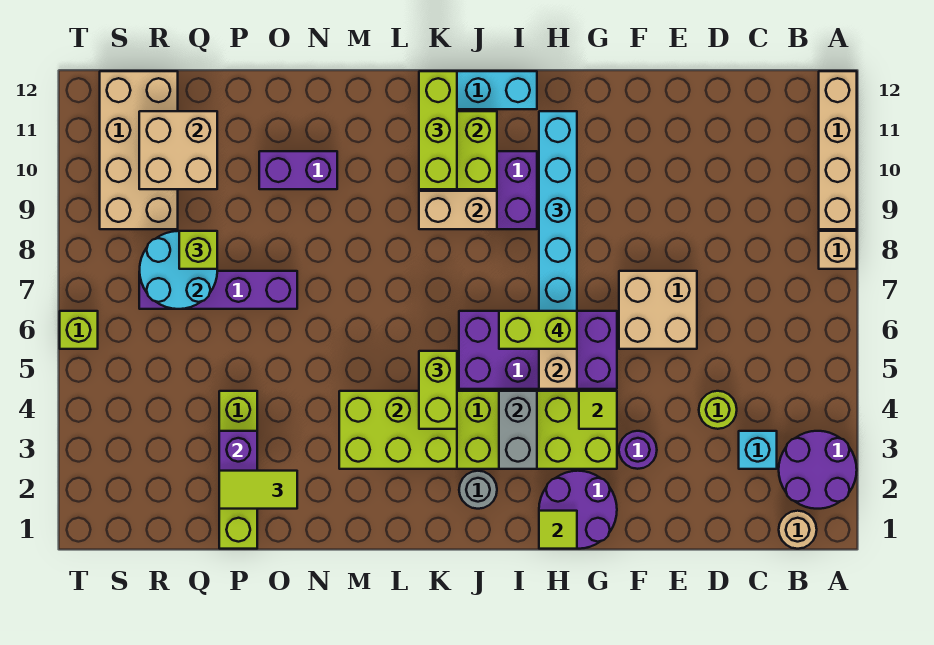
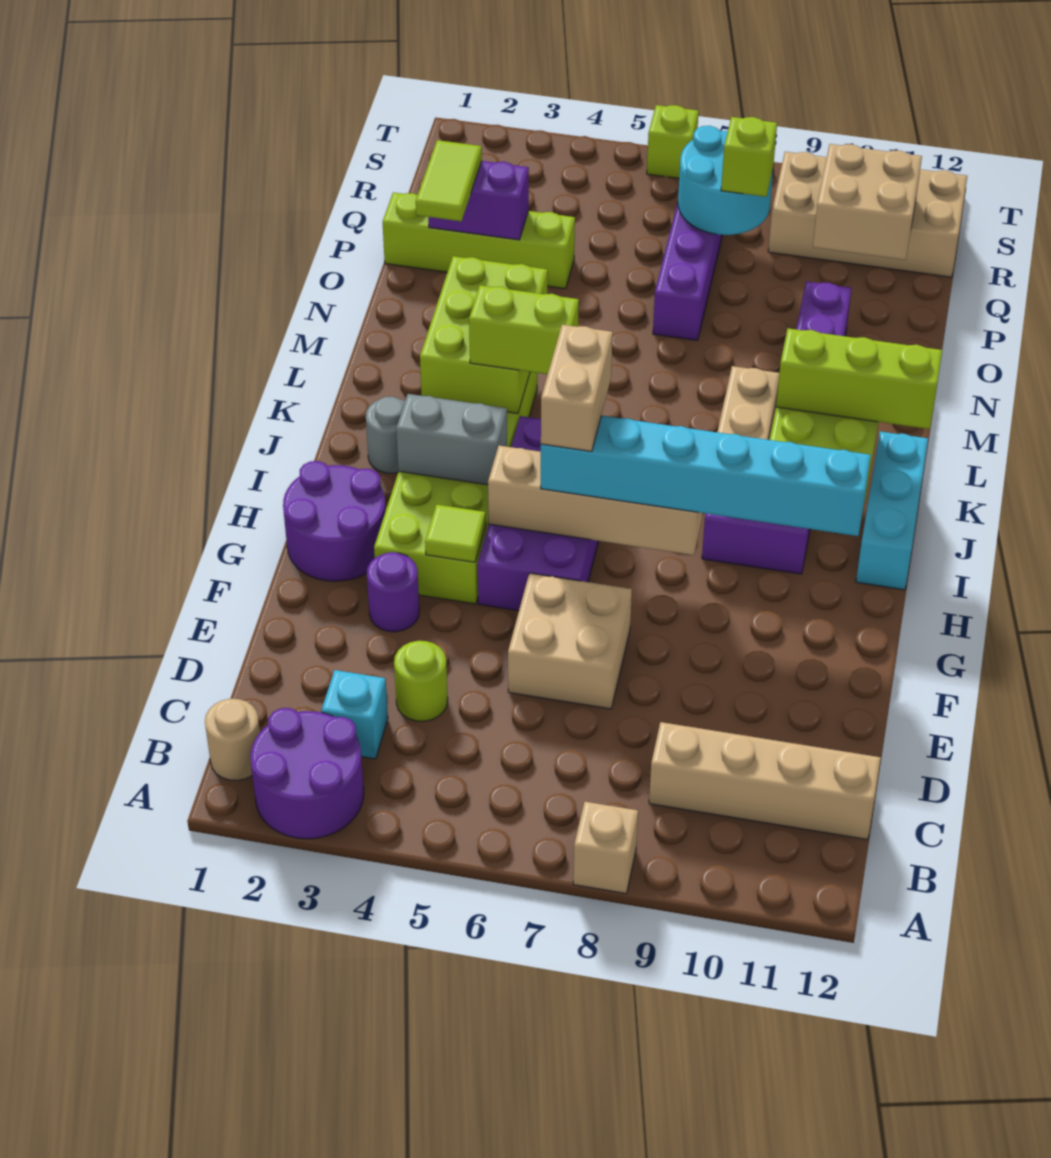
tan 1x4 brick [819,71,857,229] -> tan 1x4 brick moved to [649,722,881,840]
lime 1x1 tile [539,511,577,549] -> none
lime 1x2 brick [499,311,577,349] -> tan 1x2 brick [541,325,613,452]

